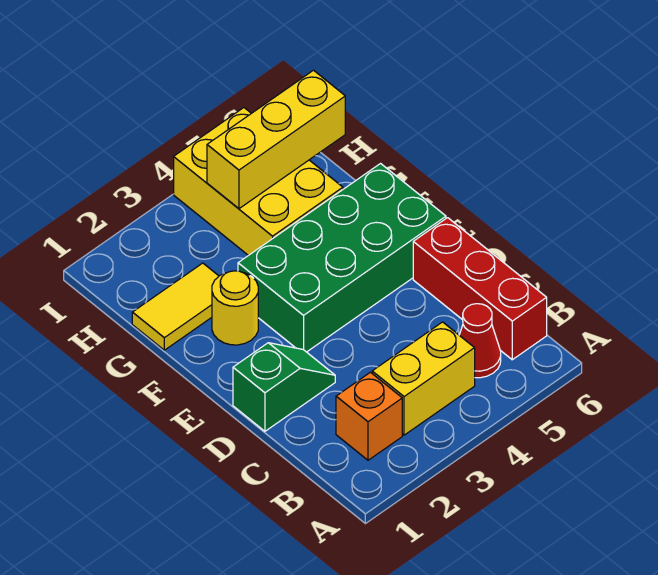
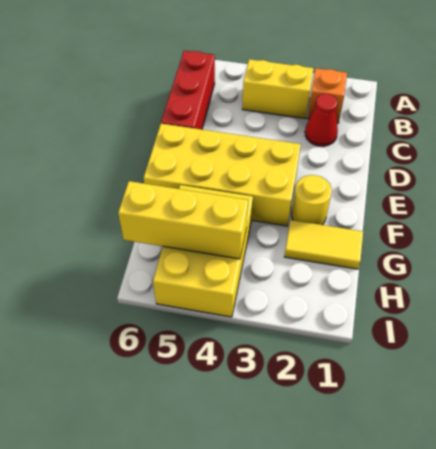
red 1x1 cone [459,304,501,378] -> red 1x1 cone moved to [305,94,338,146]
green 1x2 slope [233,343,335,431] -> none
green 2x4 brick [238,164,446,352] -> yellow 2x4 brick [144,124,301,226]

